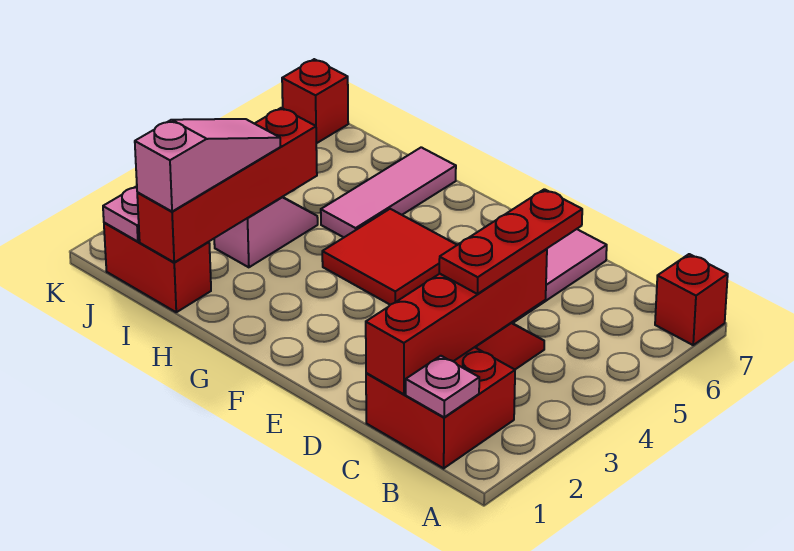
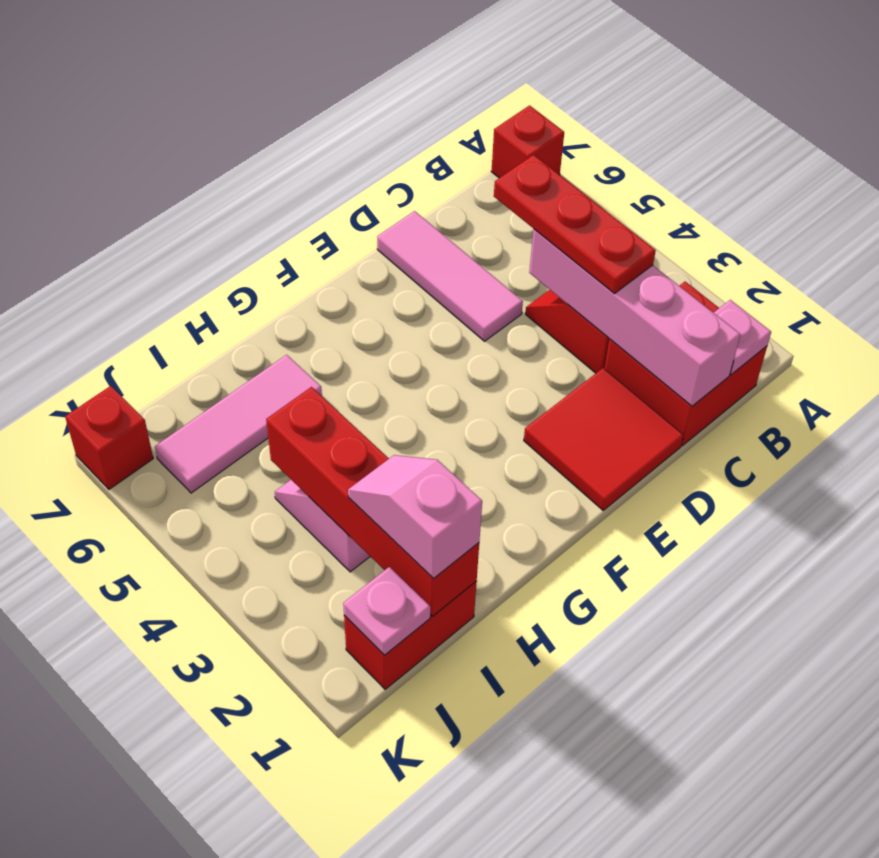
red 1x4 brick [366,249,547,394] -> pink 1x4 brick [529,229,740,406]
red 2x2 tile [322,209,457,305] -> red 2x2 tile moved to [524,368,683,510]
pink 1x3 tile [321,147,456,237] -> pink 1x3 tile turned to [155,355,322,493]
pink 1x3 slope [135,119,281,212] -> pink 1x2 slope [348,455,482,578]

